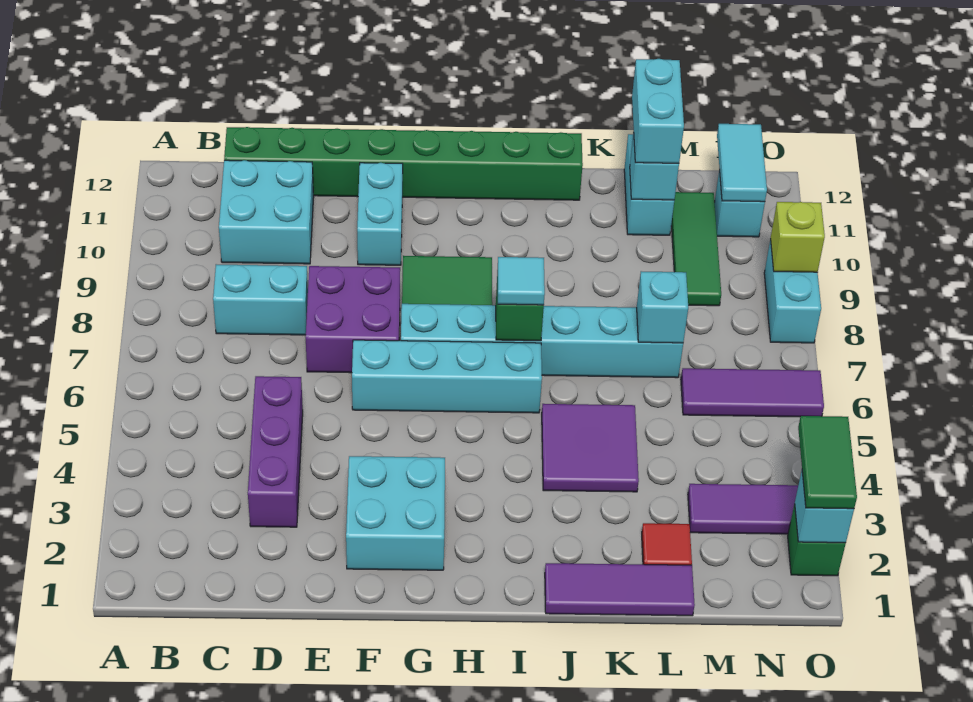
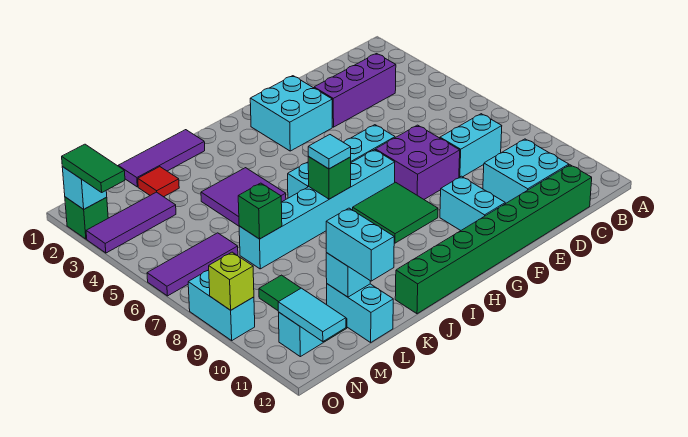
purple 1x3 brick [248,376,303,527] -> purple 1x3 brick turned to [314,54,396,127]
cyan 1x1 brick [637,271,688,343] -> green 1x1 brick [238,183,282,239]

